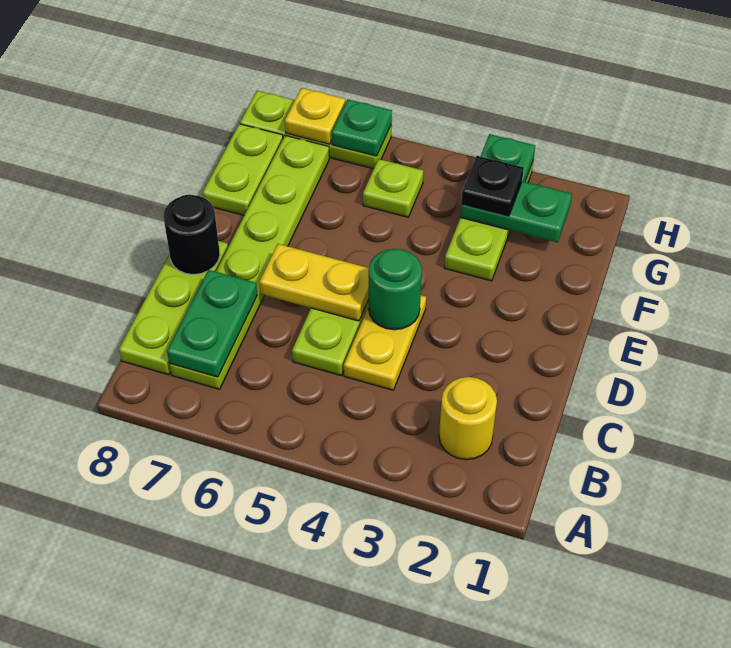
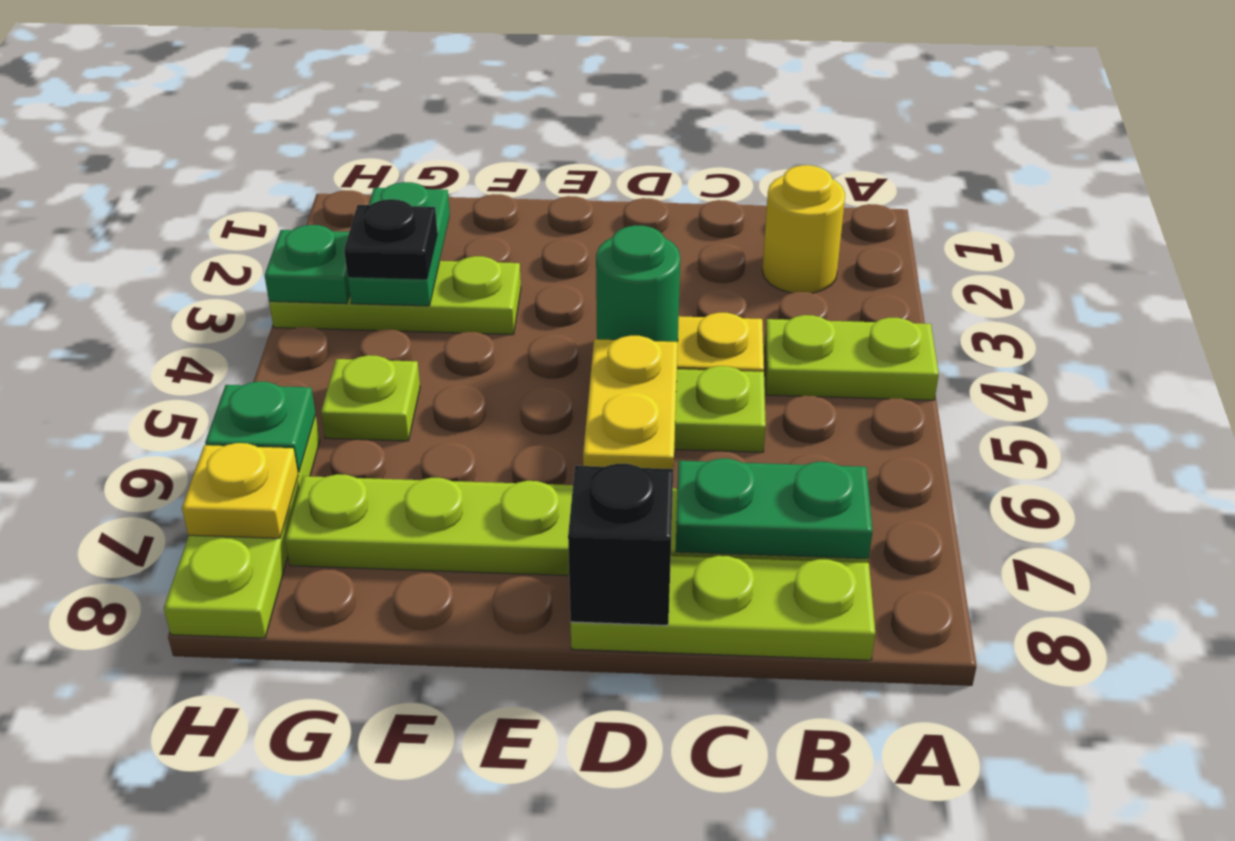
black 1x1 round brick [163,195,220,274] -> black 1x1 brick [568,464,673,626]
lime 1x2 plate [203,124,283,215] -> lime 1x2 plate moved to [765,315,939,400]

